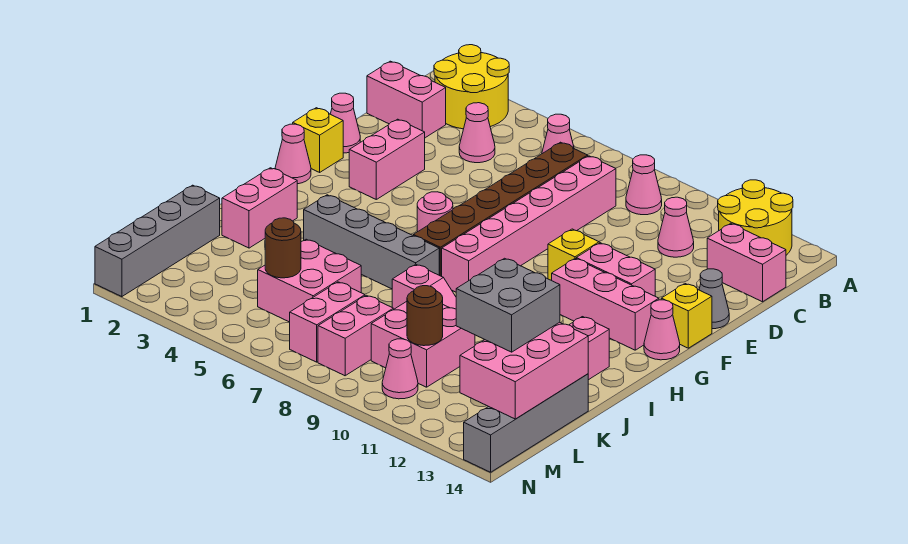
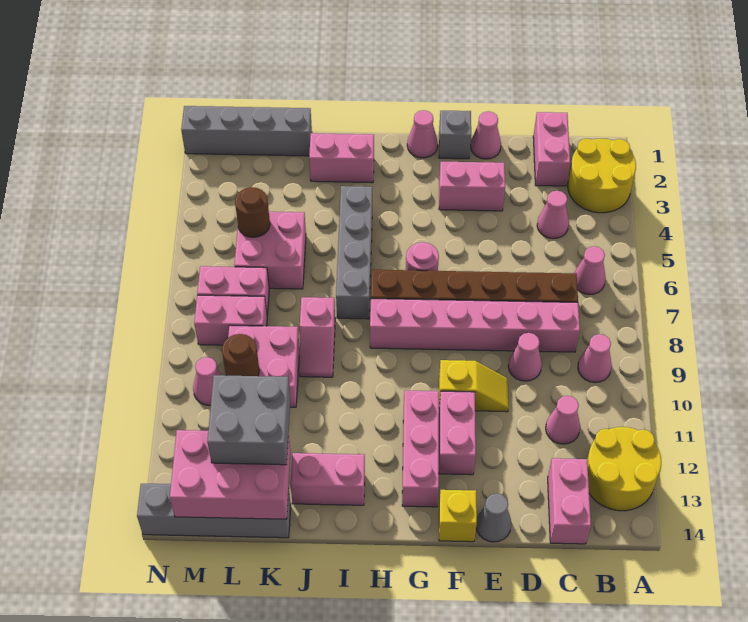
yellow 1x1 brick [293,108,343,172] -> grey 1x1 brick [439,111,471,159]
pink 1x1 cone [644,300,680,360] -> pink 1x1 cone moved to [508,333,542,381]

